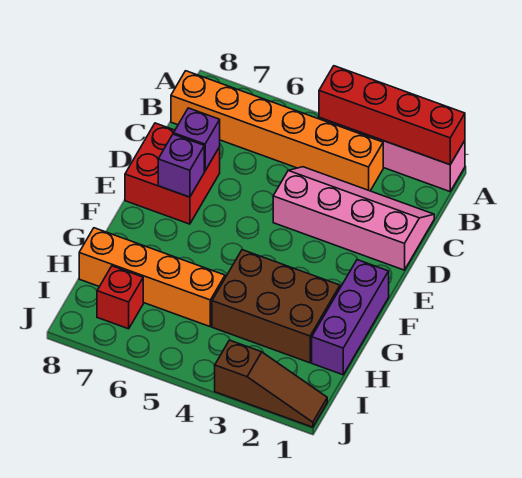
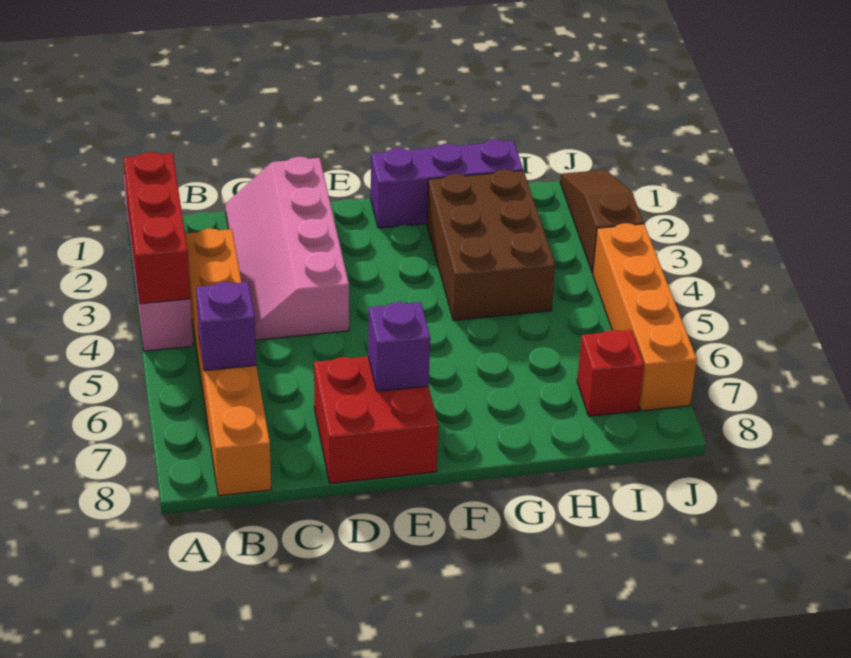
red 1x4 brick [319,66,465,165] -> red 1x3 brick [124,152,190,304]
purple 1x1 brick [174,108,220,171] -> purple 1x1 brick moved to [196,282,256,371]
orange 1x4 brick [79,228,225,327] -> orange 1x4 brick moved to [593,223,697,411]

